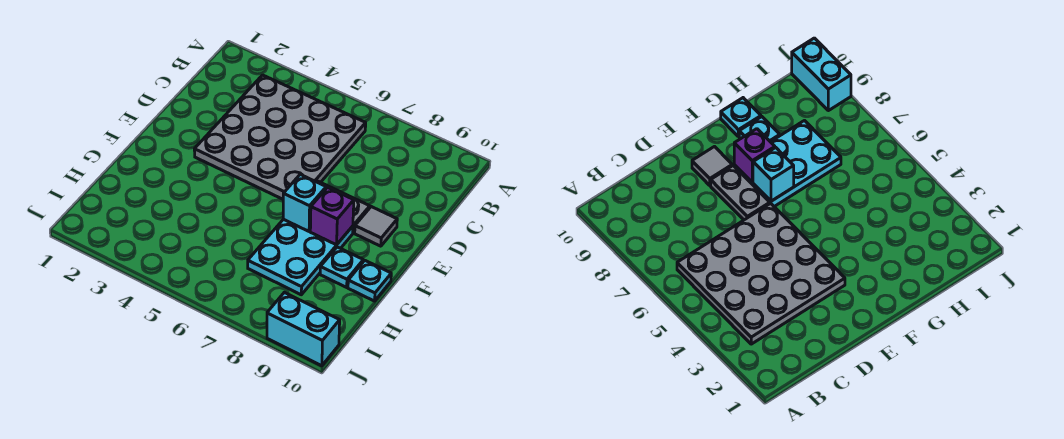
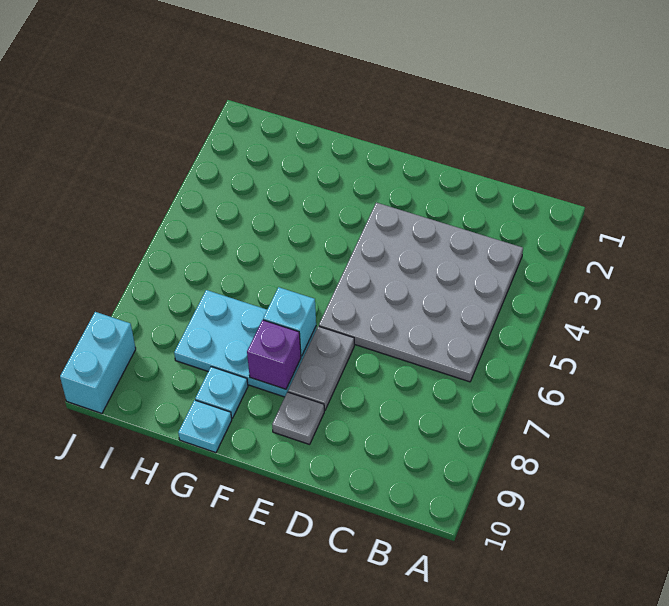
grey 1x1 tile [355,207,397,246] -> grey 1x1 plate [272,392,324,444]

